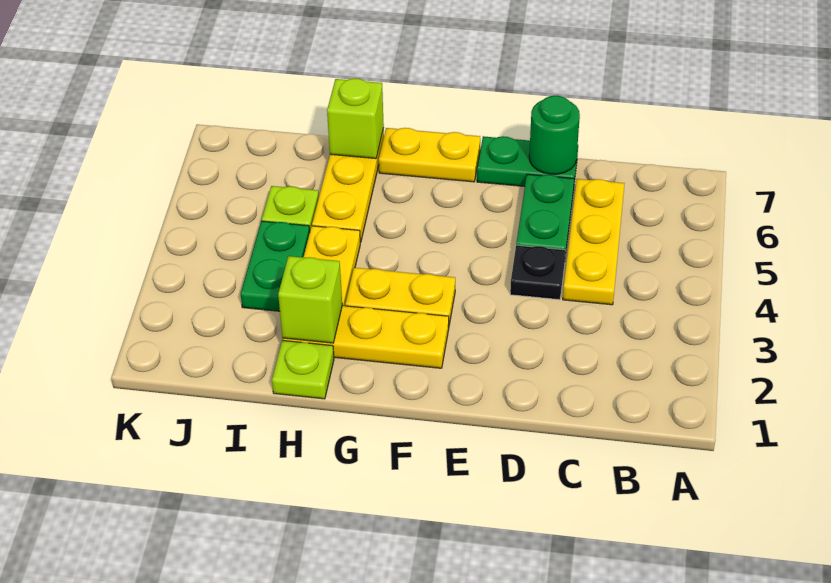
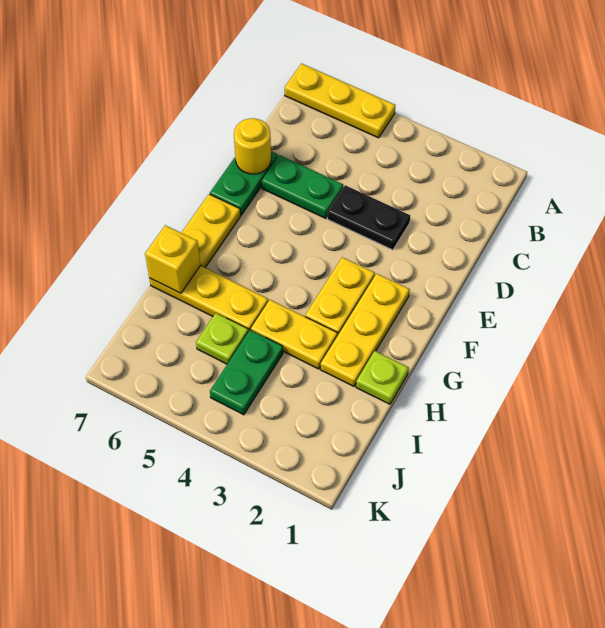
yellow 1x3 plate [563,179,625,305] -> yellow 1x3 plate moved to [285,64,395,138]
black 1x1 plate [510,245,566,300] -> black 1x2 plate [327,185,410,250]
green 1x1 round brick [529,96,580,174] -> yellow 1x1 round brick [234,118,271,174]
lime 1x1 brick [278,256,342,343] -> none
lime 1x1 brick [327,78,384,159] -> yellow 1x1 brick [145,225,200,293]
green 1x2 plate [241,221,310,311] -> green 1x2 plate turned to [210,330,283,415]

